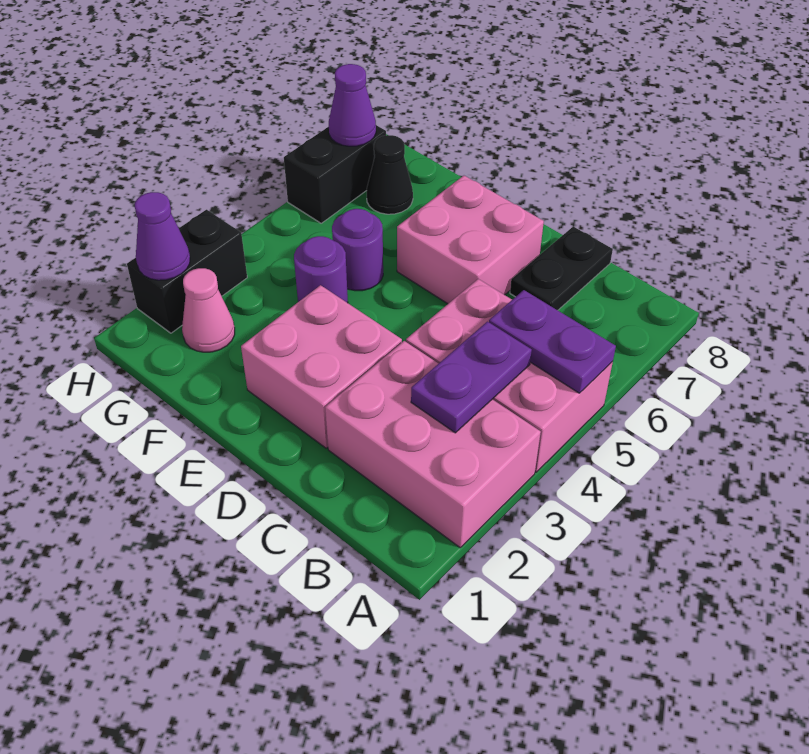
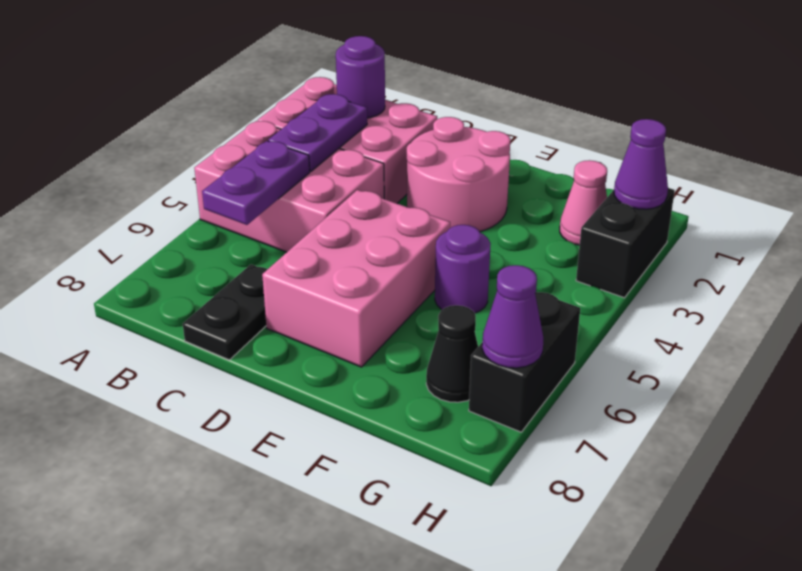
purple 1x2 plate [489,290,616,393] -> purple 1x2 plate turned to [202,141,310,225]
pink 2x2 brick [241,285,402,448] -> pink 2x2 round brick [407,117,510,232]
pink 2x2 brick [397,176,544,304] -> pink 2x3 brick [262,190,450,367]
purple 1x1 round brick [294,236,348,303] -> purple 1x1 round brick moved to [336,36,385,118]

